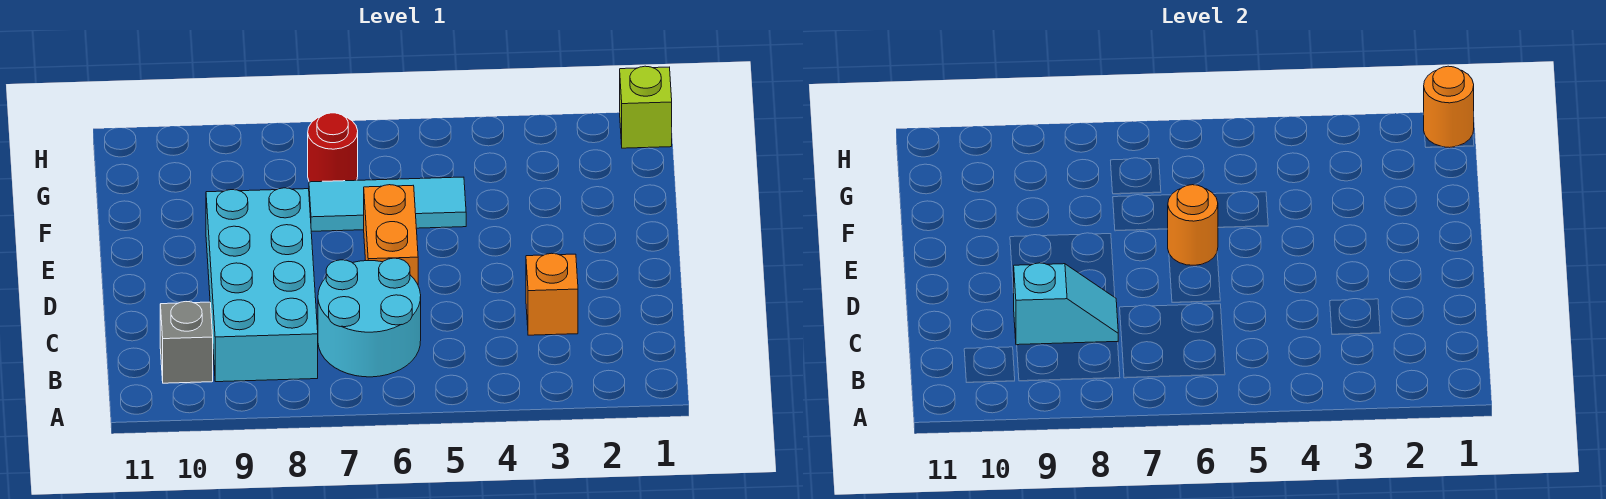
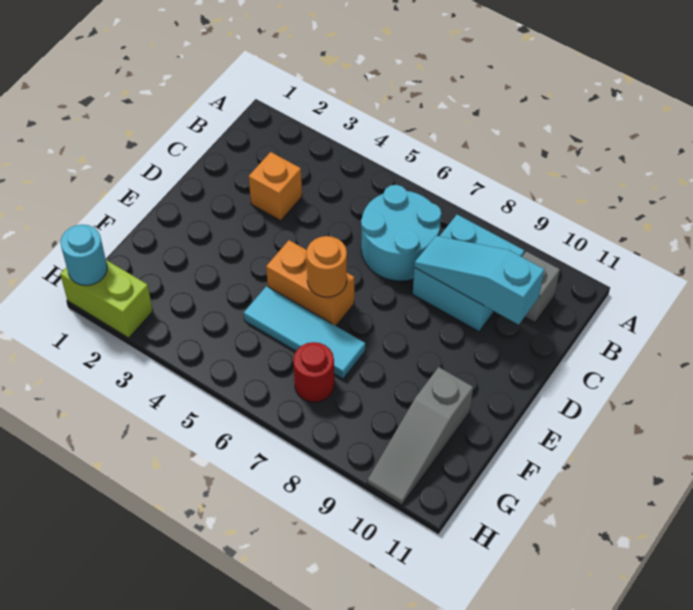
cyan 2x4 brick [206,188,318,382] -> cyan 2x2 brick [413,215,524,331]
cyan 1x2 slope [1013,263,1118,345] -> cyan 1x3 slope [414,236,544,325]
orange 1x2 brick [364,185,418,284] -> orange 1x2 brick turned to [266,240,354,326]
none -> grey 1x3 slope [367,367,473,505]
lime 1x1 brick [620,66,672,148] -> lime 1x2 brick [60,260,153,338]
orange 1x1 round brick [1423,66,1474,148] -> cyan 1x1 round brick [61,225,107,285]

